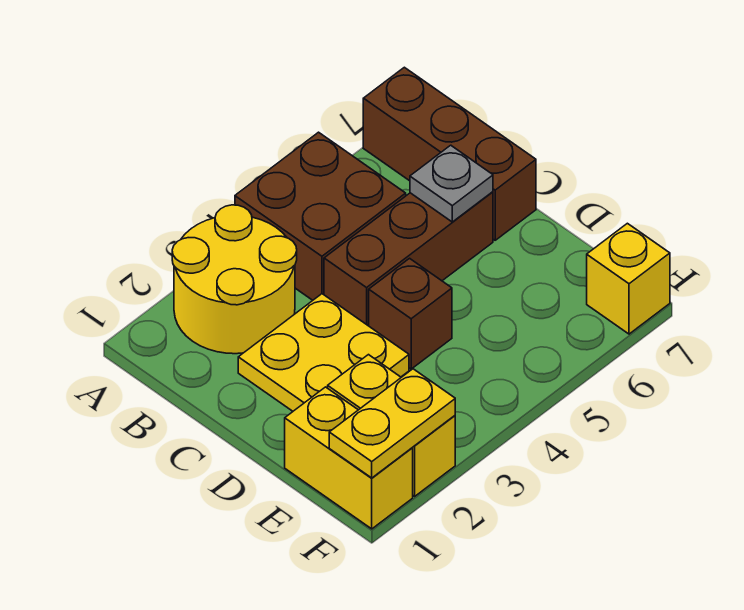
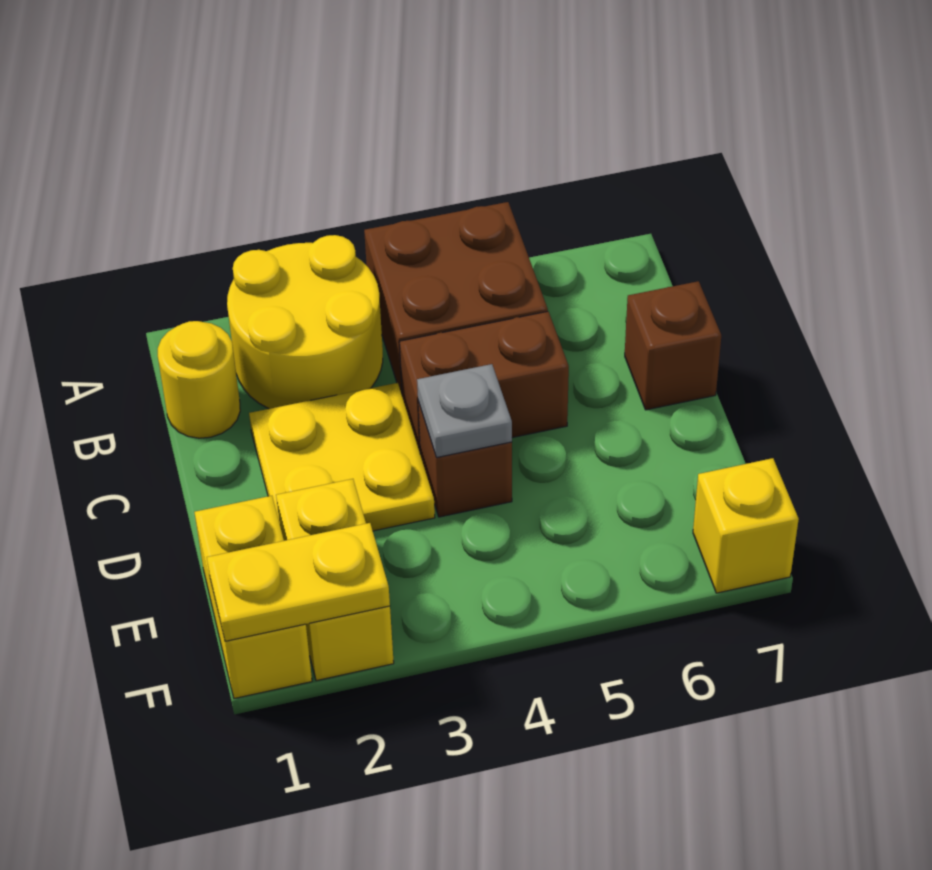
brown 1x3 brick [363,67,536,240] -> brown 1x1 brick [625,281,721,410]
none -> yellow 1x1 round brick [158,321,240,438]
brown 1x3 brick [324,192,493,326] -> brown 1x2 brick [399,311,569,452]
grey 1x1 plate [410,145,493,222] -> grey 1x1 plate moved to [417,364,512,458]

